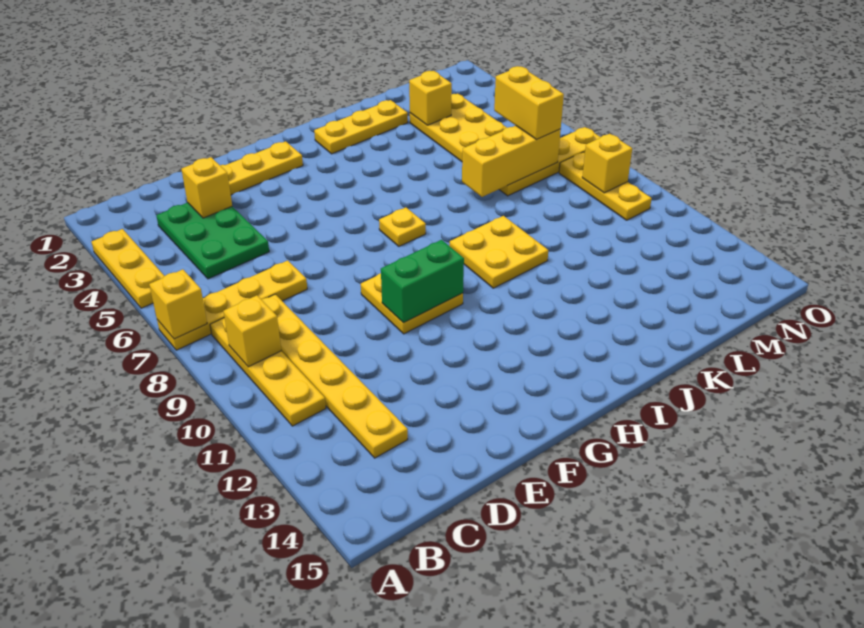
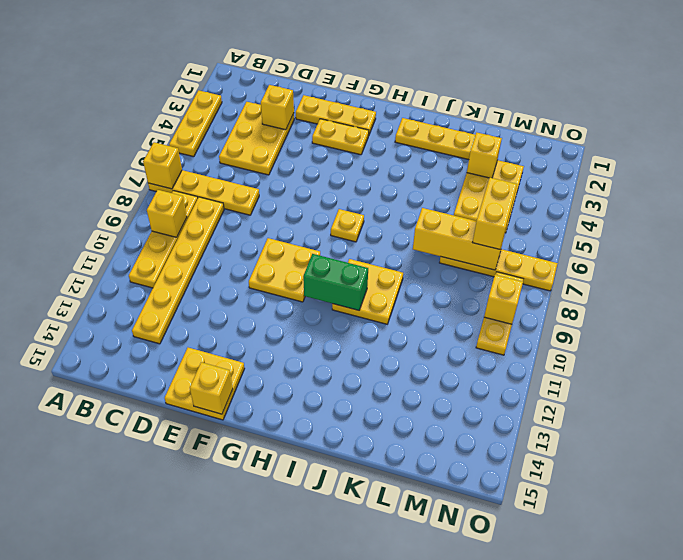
green 2x3 plate [156,203,269,279] -> yellow 2x3 plate [219,102,294,175]
none -> yellow 2x2 plate [165,348,245,420]
none -> yellow 1x2 plate [312,119,369,155]
green 1x2 brick [381,240,464,323] -> green 1x2 brick moved to [303,254,368,310]
none -> yellow 1x1 brick [190,362,233,414]

